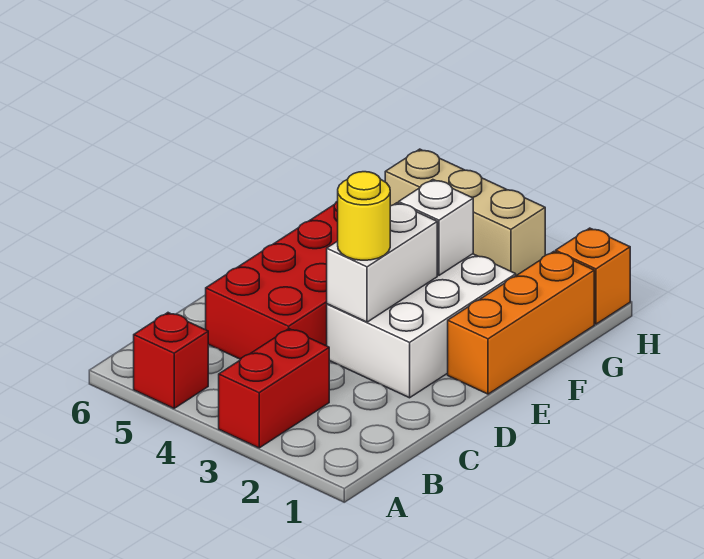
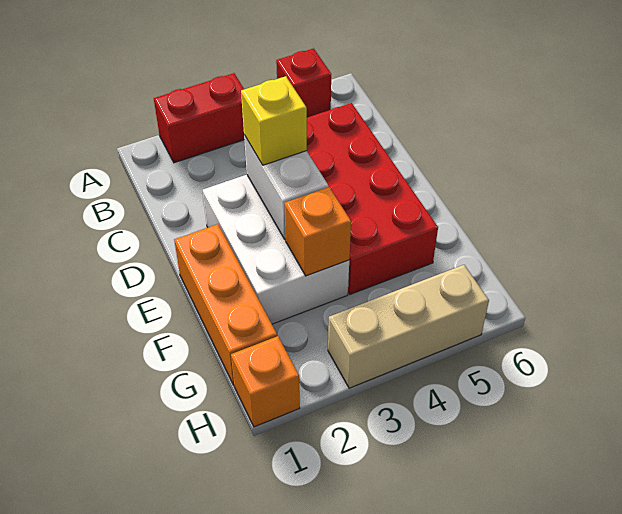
red 1x2 brick [219,329,329,448] -> red 1x2 brick turned to [154,73,244,163]
yellow 1x1 round brick [338,172,390,260] -> yellow 1x1 brick [241,76,307,165]
white 1x1 brick [399,180,473,275] -> orange 1x1 brick [284,187,351,276]

